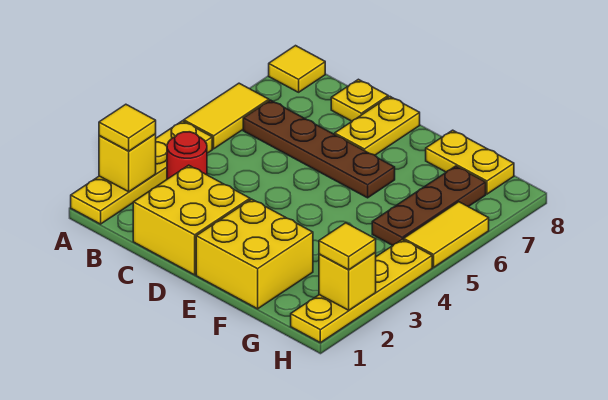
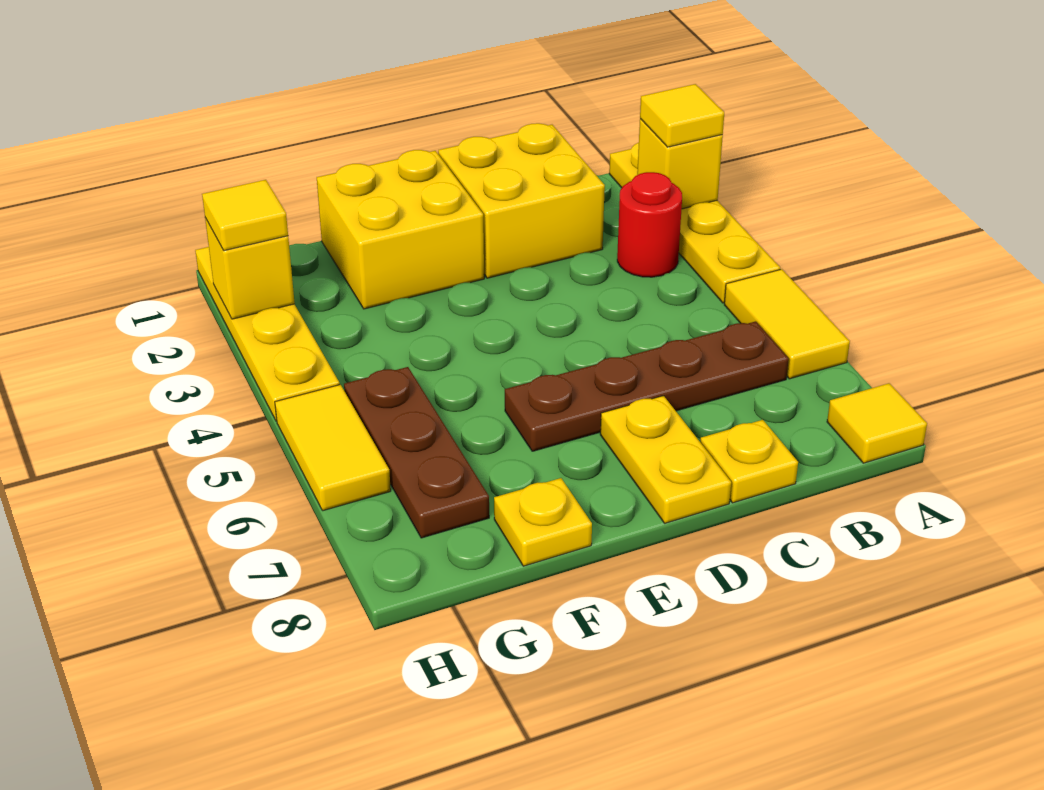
yellow 1x2 plate [426,130,514,194] -> yellow 1x1 plate [494,478,592,566]

